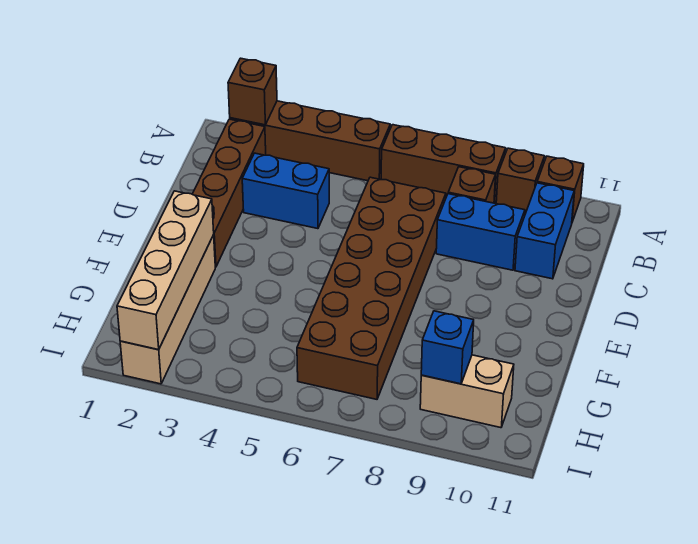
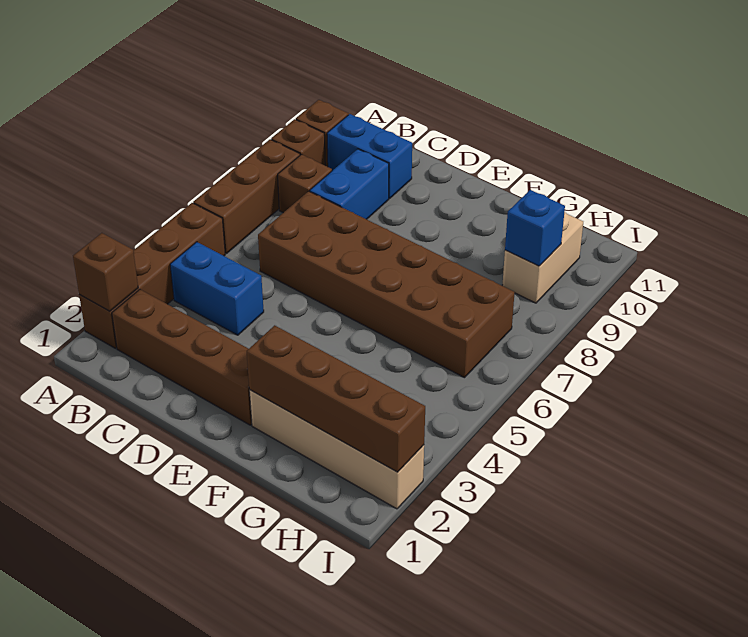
blue 1x2 brick [242,153,329,229] -> blue 1x2 brick turned to [170,242,264,335]
tan 1x4 brick [117,191,214,350] -> brown 1x4 brick [247,325,425,472]

